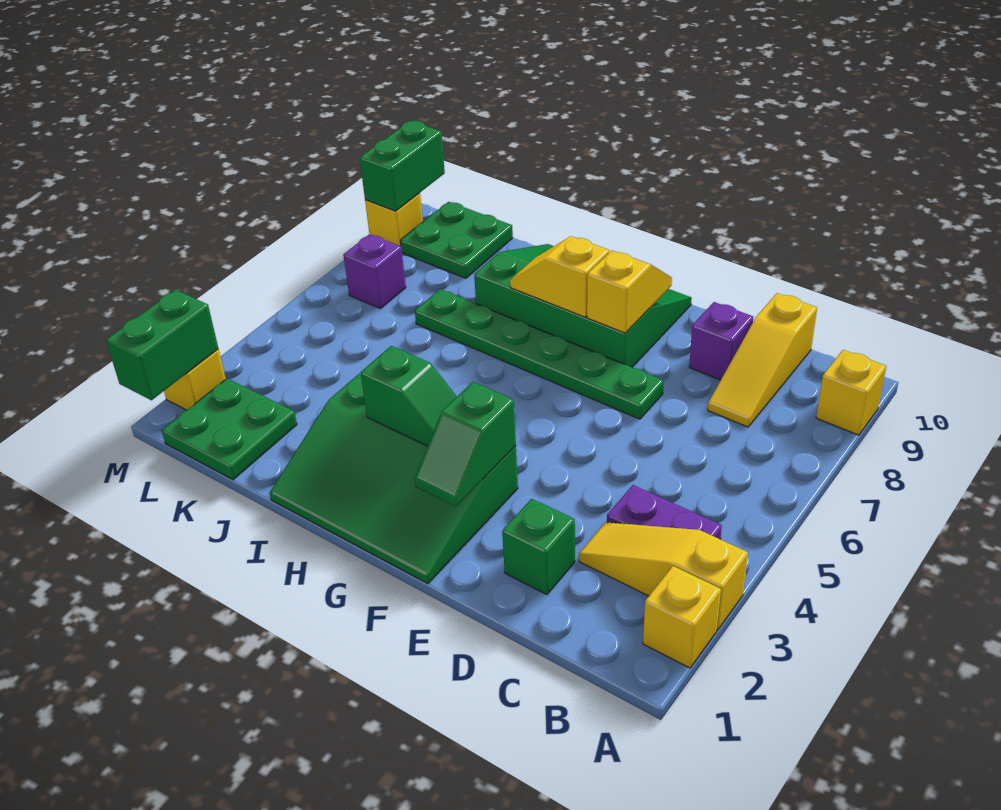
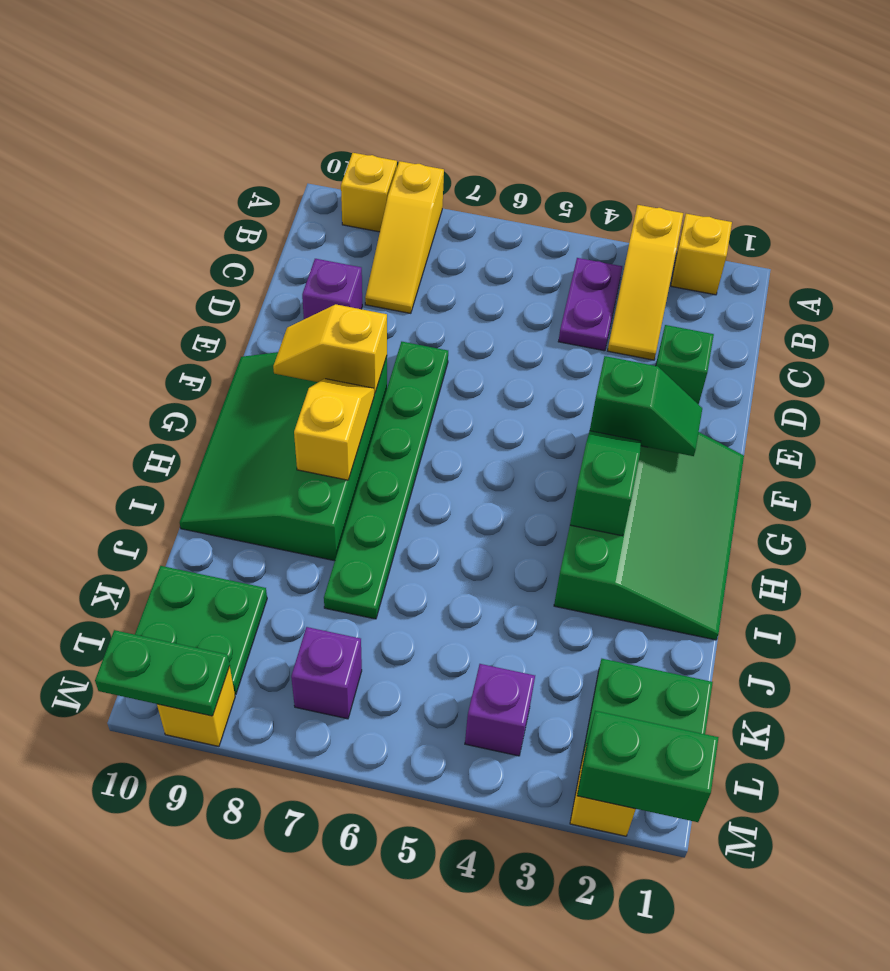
yellow 1x3 slope [708,293,817,427] -> yellow 1x3 slope turned to [365,161,444,313]
yellow 1x2 slope [510,236,609,317] -> yellow 1x2 slope turned to [294,379,374,480]
none -> purple 1x1 brick [465,664,535,756]
green 1x2 brick [360,121,445,211] -> green 1x2 plate [95,630,230,716]

